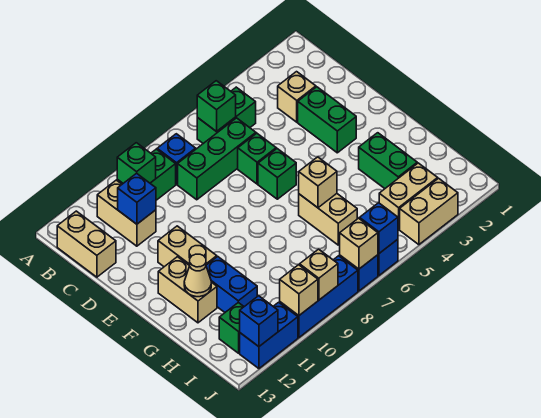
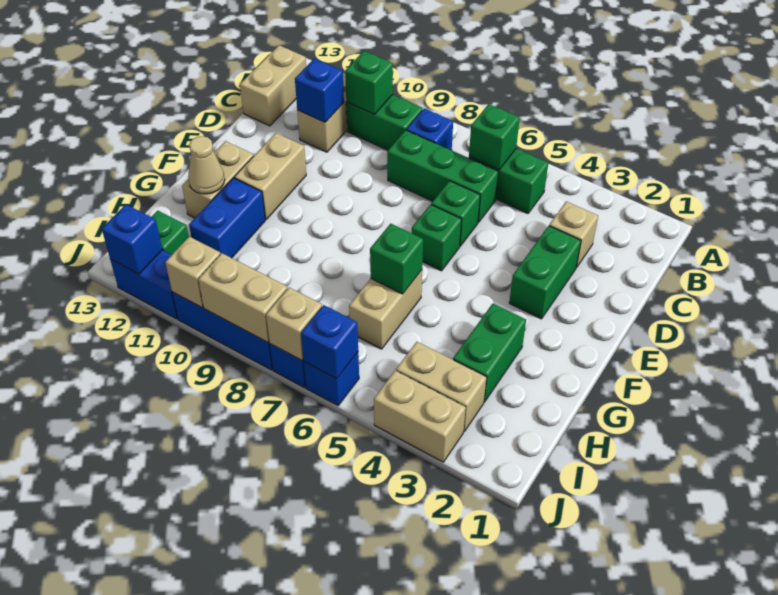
tan 1x1 brick [299,157,337,208] -> green 1x1 brick [370,224,423,294]
tan 1x1 brick [300,249,338,300] -> tan 1x2 brick [198,253,288,342]

